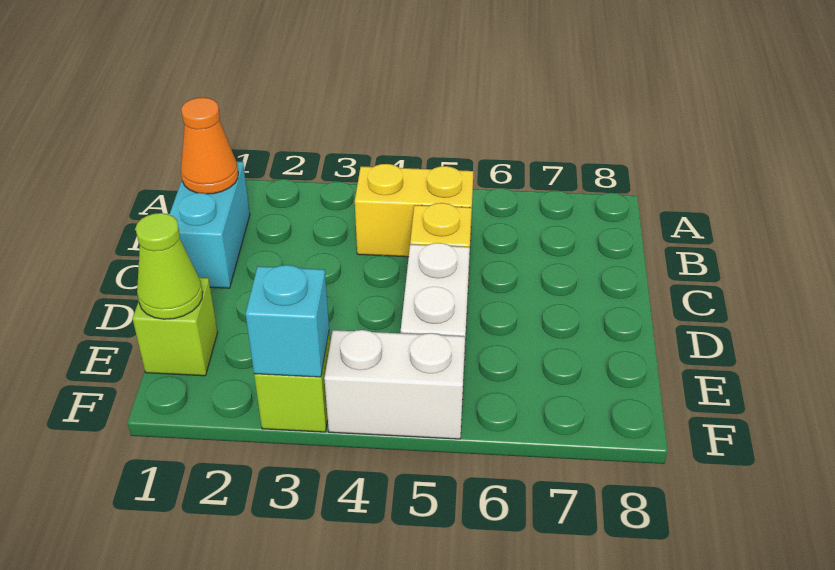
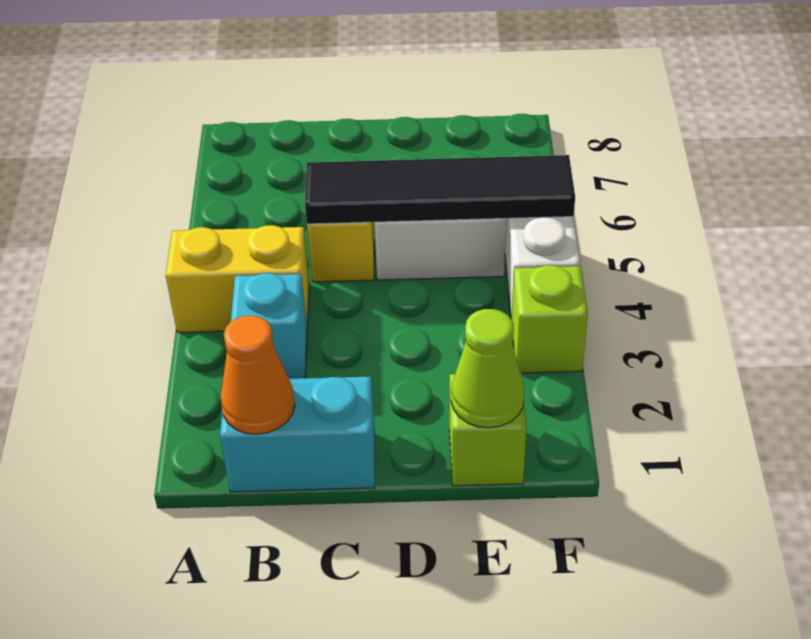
yellow 1x2 brick [355,164,474,257] -> yellow 1x2 brick turned to [166,225,309,332]
none -> black 1x4 tile [305,155,575,224]
cyan 1x1 brick [246,265,329,377] -> cyan 1x1 brick moved to [231,273,307,379]

